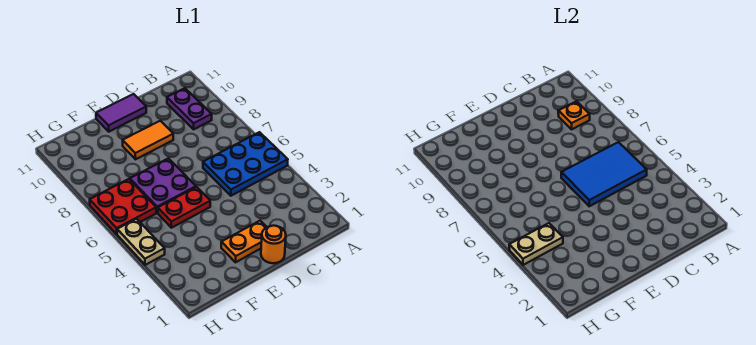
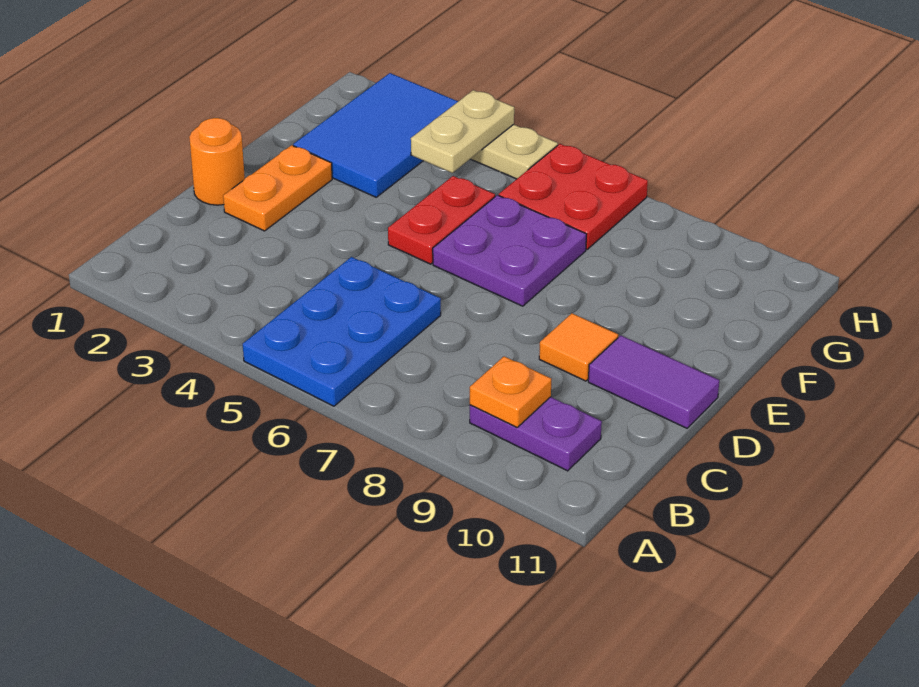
blue 2x3 tile [561,142,647,206] -> blue 2x3 tile moved to [293,73,458,197]
orange 1x2 tile [123,121,173,159] -> orange 1x1 tile [539,313,618,381]
purple 1x2 tile [96,94,146,132] -> purple 1x2 tile turned to [588,336,719,428]

